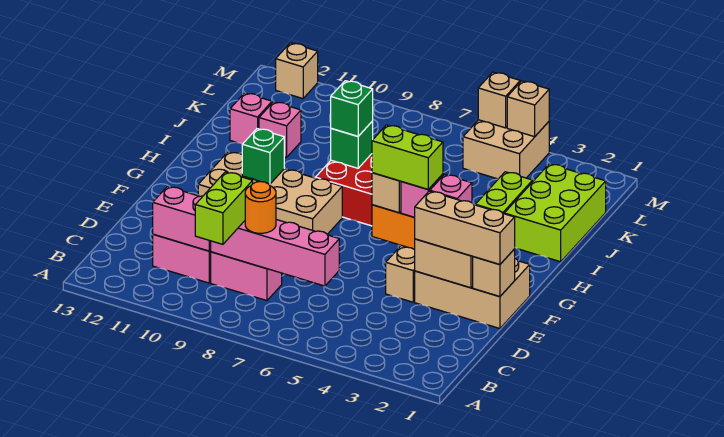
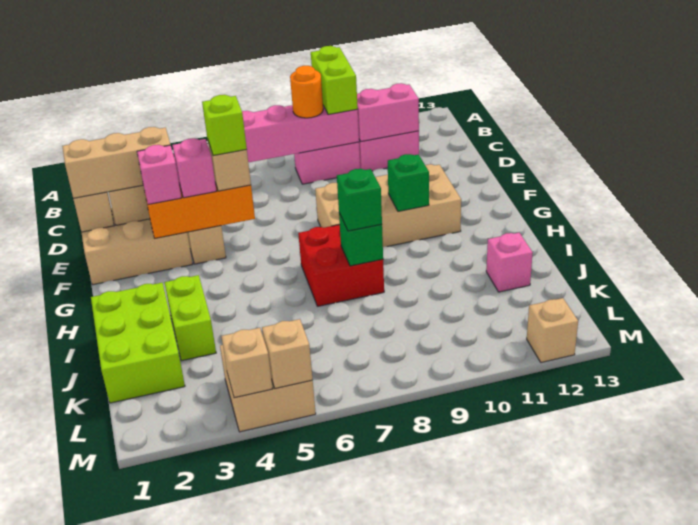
lime 1x2 brick [372,125,443,189] -> lime 1x1 brick [202,95,247,156]
pink 1x1 brick [259,102,301,157] -> none

